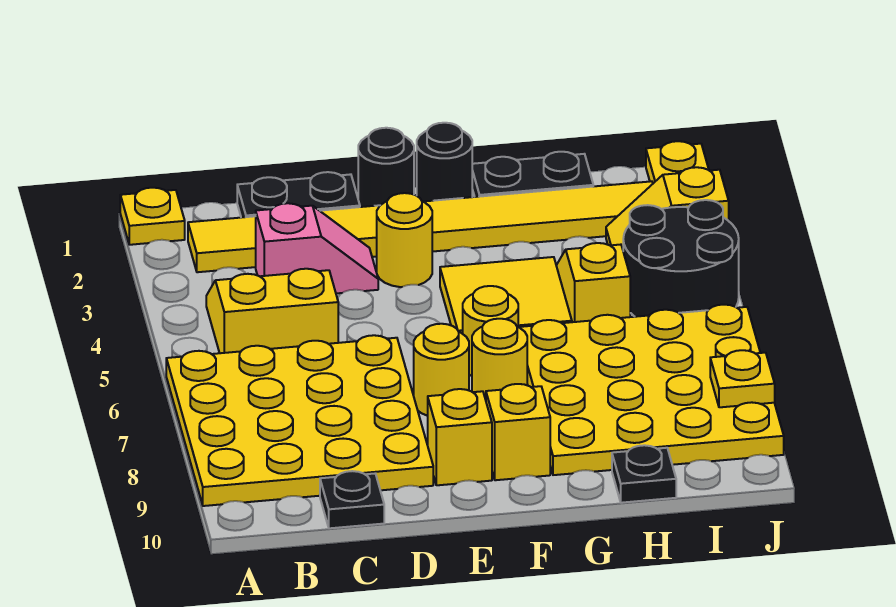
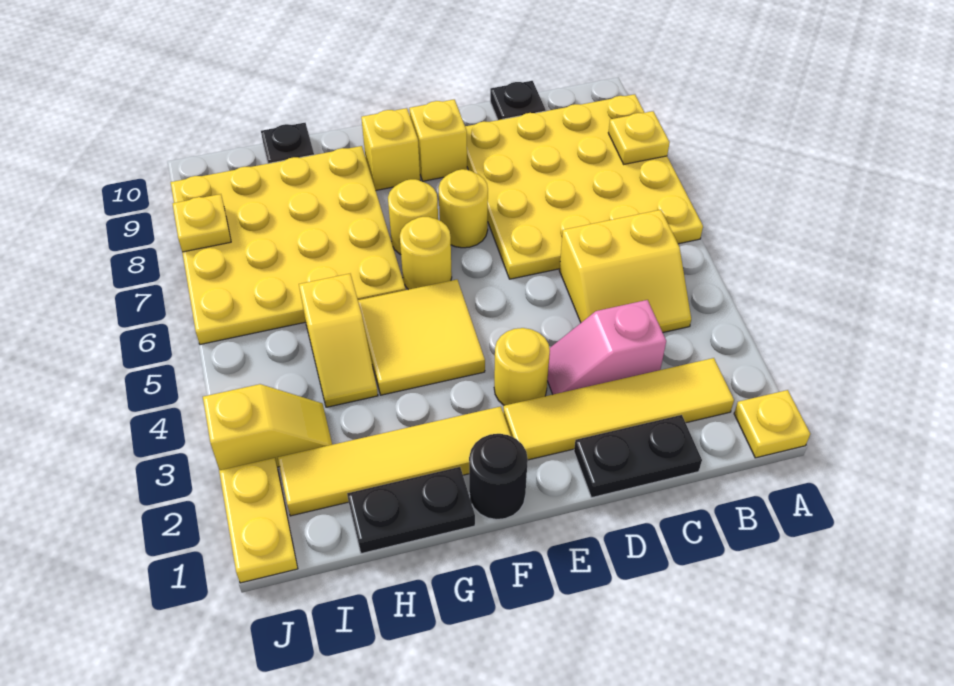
none -> yellow 1x1 plate [608,111,670,164]
black 1x1 round brick [358,128,414,207] -> none
black 2x2 round brick [623,200,739,317] -> none

